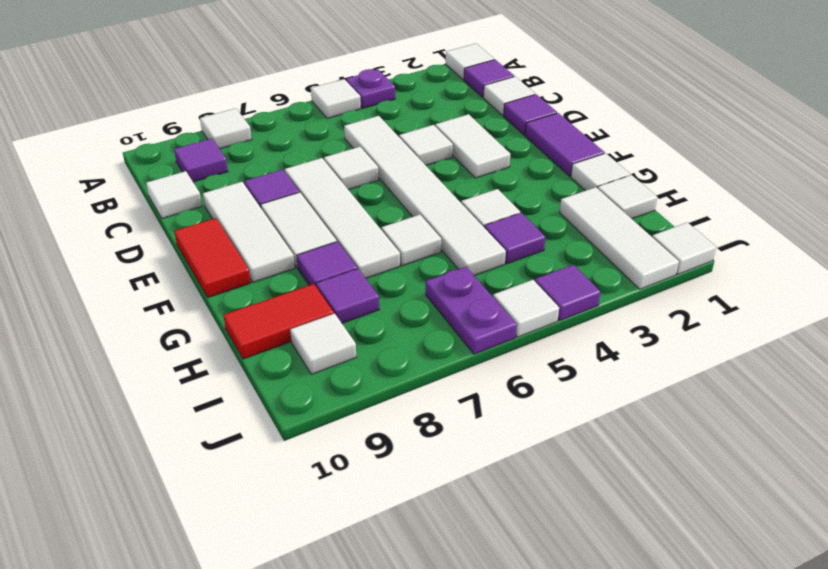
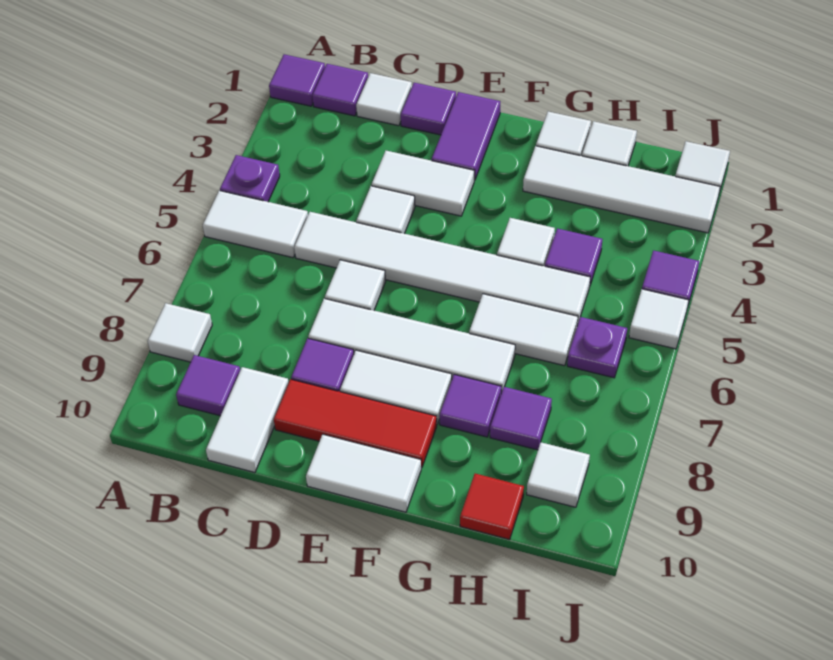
white 1x1 tile [446,44,494,80] -> purple 1x1 tile [269,54,325,106]
white 1x1 tile [311,79,361,118] -> white 1x2 tile [203,191,308,258]
white 1x1 tile [146,171,202,218] -> white 1x2 tile [206,367,289,473]
white 1x3 tile [203,182,295,282] -> red 1x3 tile [274,379,437,468]
purple 1x2 tile [525,113,605,176] -> purple 1x2 tile turned to [432,92,500,180]
red 1x2 tile [174,218,251,297] -> white 1x2 tile [306,434,421,512]
white 1x1 tile [382,215,441,266] -> white 1x2 tile [469,294,578,366]
white 1x3 tile [560,187,679,289] -> white 1x4 tile [523,146,720,233]
red 1x2 tile [223,284,334,359] -> red 1x1 tile [460,474,524,540]
purple 1x2 plate [426,267,517,354] -> purple 1x1 plate [567,317,627,378]

